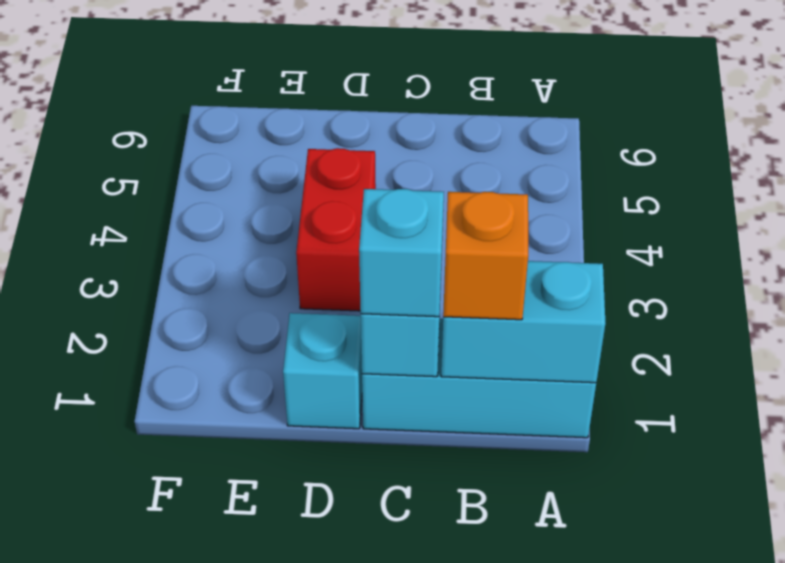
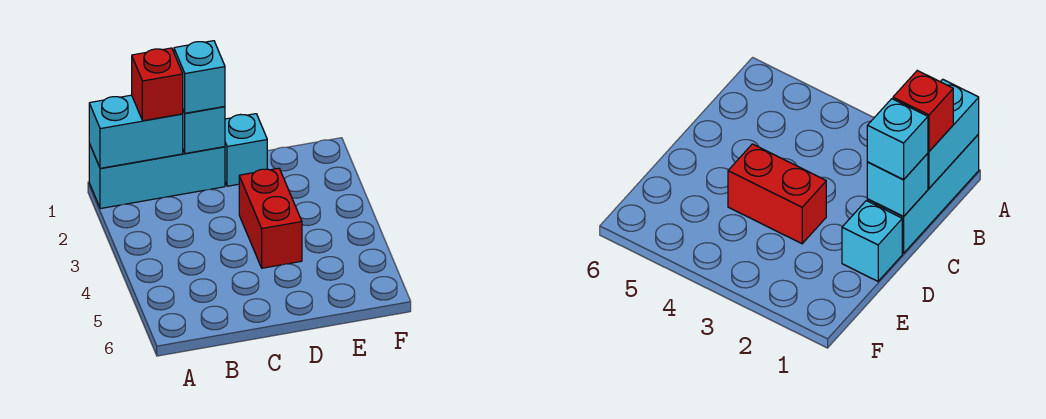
orange 1x1 brick [443,192,528,320] -> red 1x1 brick [132,48,183,121]

